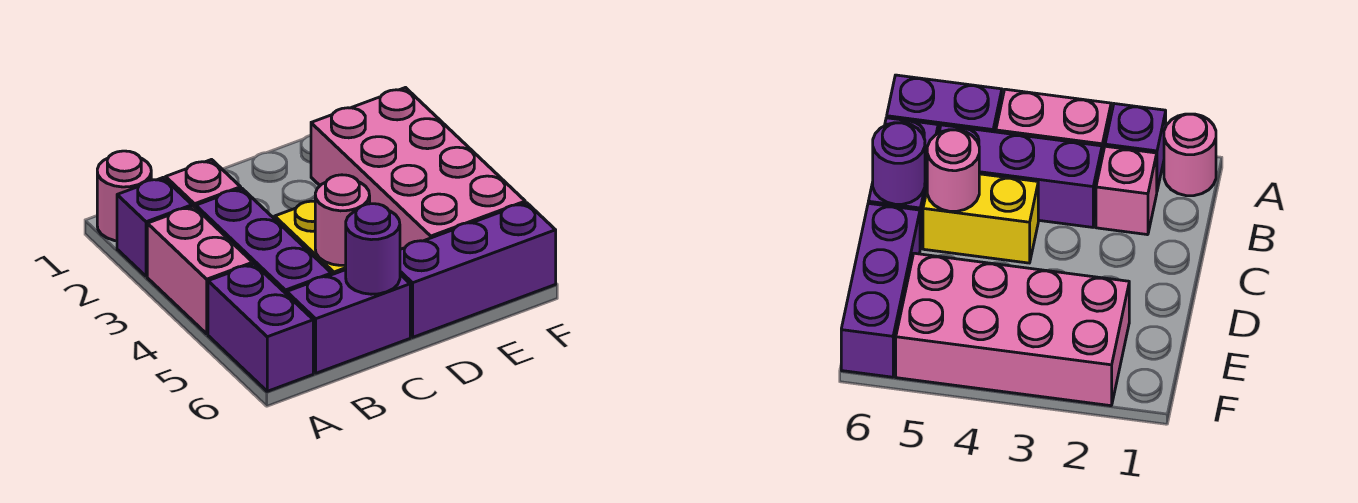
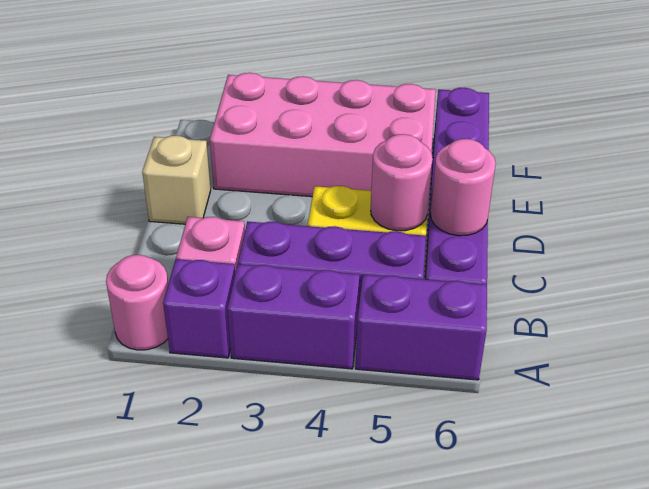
pink 1x2 brick [147,206,253,334] -> purple 1x2 brick [227,264,360,369]
purple 1x1 round brick [346,204,400,294] -> pink 1x1 round brick [430,139,496,236]
none -> tan 1x1 brick [142,136,211,224]

